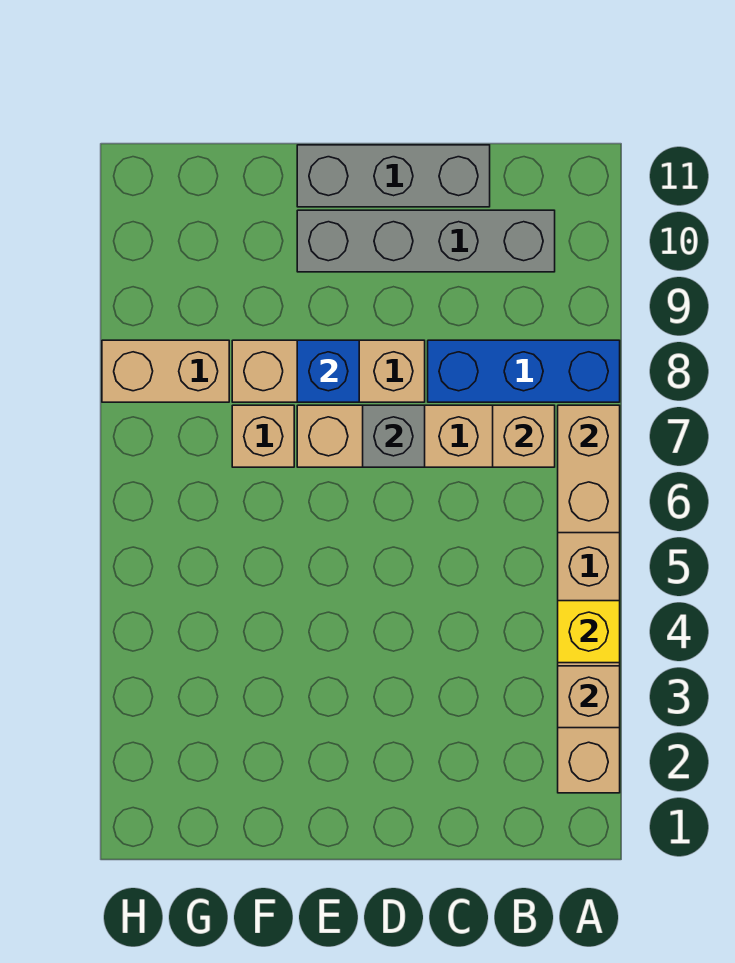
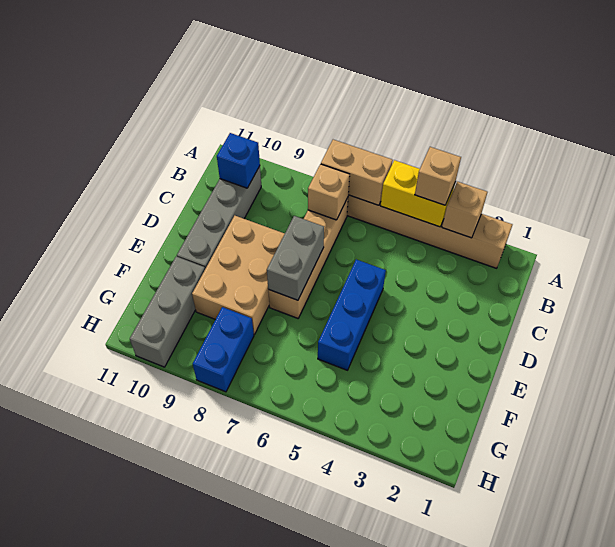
yellow 1x1 brick [558,601,620,663] -> yellow 1x2 brick [380,160,455,227]
blue 1x3 brick [428,340,620,402] -> blue 1x3 brick moved to [318,259,386,370]
grey 1x3 brick [297,145,490,207] -> grey 1x3 brick moved to [130,257,205,367]
grey 1x1 brick [363,405,425,467] -> grey 1x2 brick [267,216,324,300]
tan 1x3 brick [232,340,425,402] -> tan 2x3 brick [192,216,285,334]
blue 1x1 brick [297,340,359,402] -> blue 1x1 brick moved to [217,133,260,188]
tan 1x1 brick [232,405,294,467] -> tan 1x1 brick moved to [415,147,461,205]
tan 1x2 brick [102,340,229,402] -> blue 1x2 brick [193,307,254,392]

